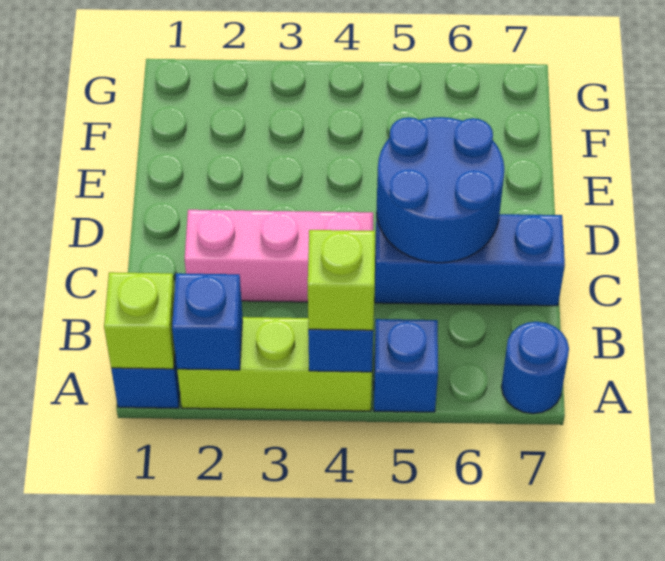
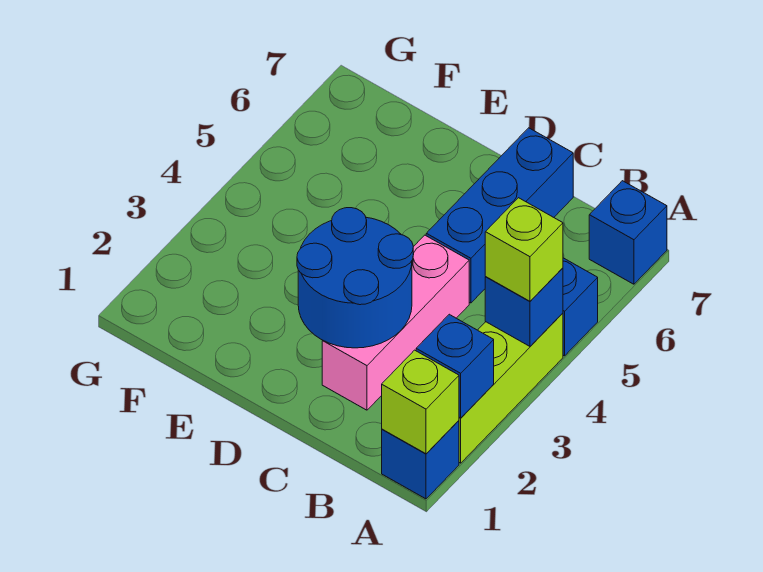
blue 1x1 round brick [501,322,569,414] -> blue 1x1 brick [589,181,667,284]
blue 2x2 round brick [376,117,504,263] -> blue 2x2 round brick moved to [297,208,413,348]

